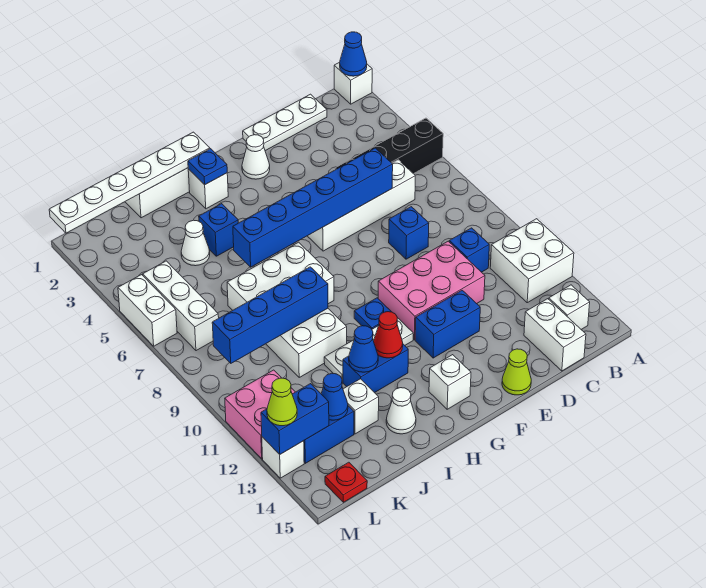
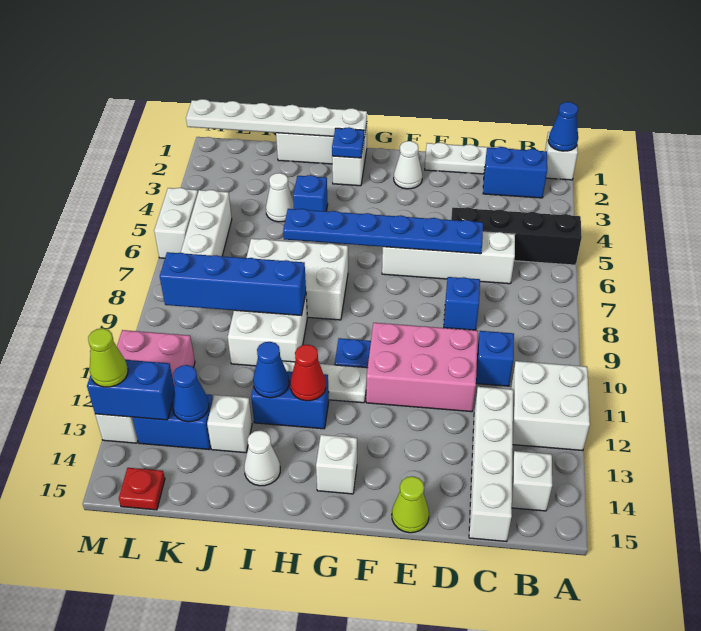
white 1x2 brick [524,299,586,371] -> white 1x4 brick [469,387,513,542]
blue 1x6 brick [233,148,393,267] -> blue 1x6 plate [283,209,483,254]
blue 1x2 brick [415,290,480,358] -> blue 1x2 brick moved to [483,147,547,198]

